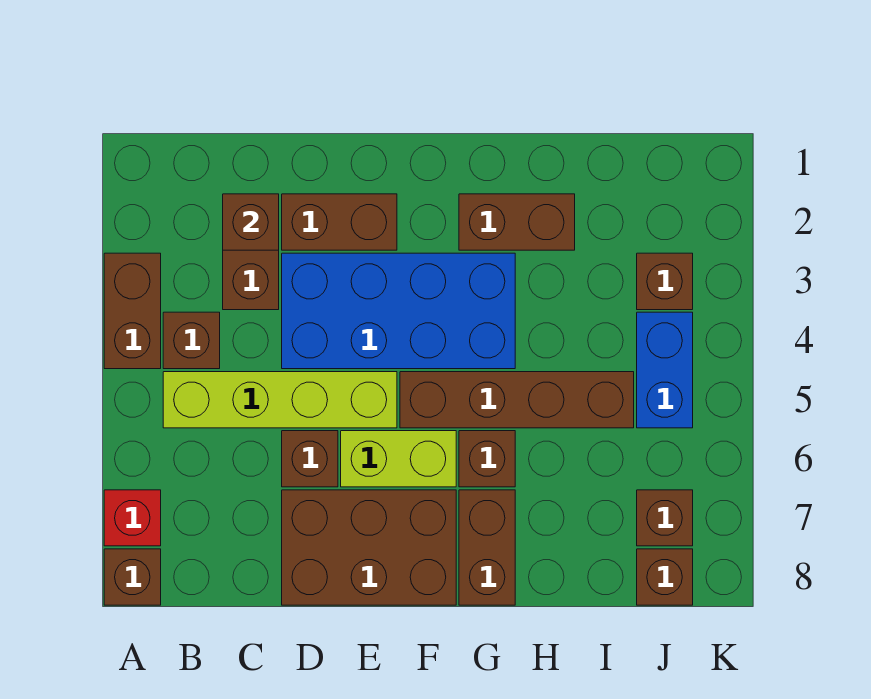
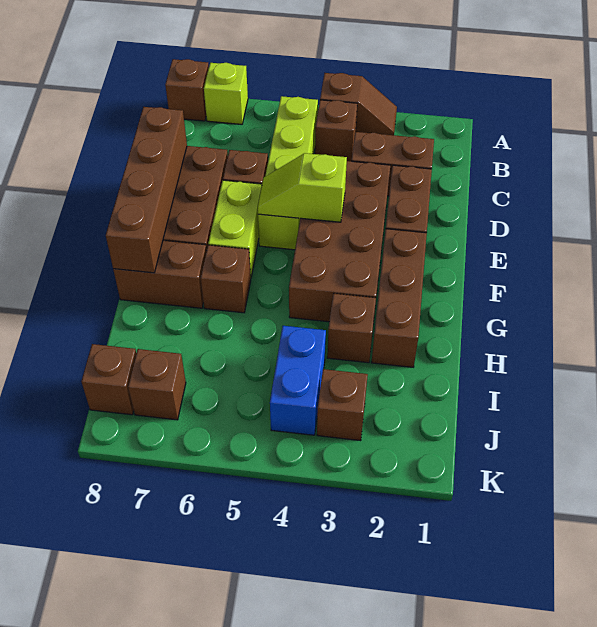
brown 1x2 brick [104,253,161,369] -> brown 1x2 slope [320,73,397,135]
red 1x1 brick [104,490,161,546] -> lime 1x1 brick [204,63,248,124]
brown 1x1 brick [223,194,279,250] -> brown 1x1 brick moved to [327,294,376,363]
blue 2x4 brick [282,253,515,369] -> brown 2x4 brick [289,161,390,322]
none -> lime 1x2 slope [258,153,347,222]
brown 1x4 brick [400,372,634,428] -> brown 1x4 brick moved to [106,107,187,273]
brown 1x2 brick [459,194,575,250] -> brown 1x3 brick [371,229,427,367]
blue 1x2 brick [637,312,693,428] -> blue 1x2 brick turned to [270,326,326,435]

